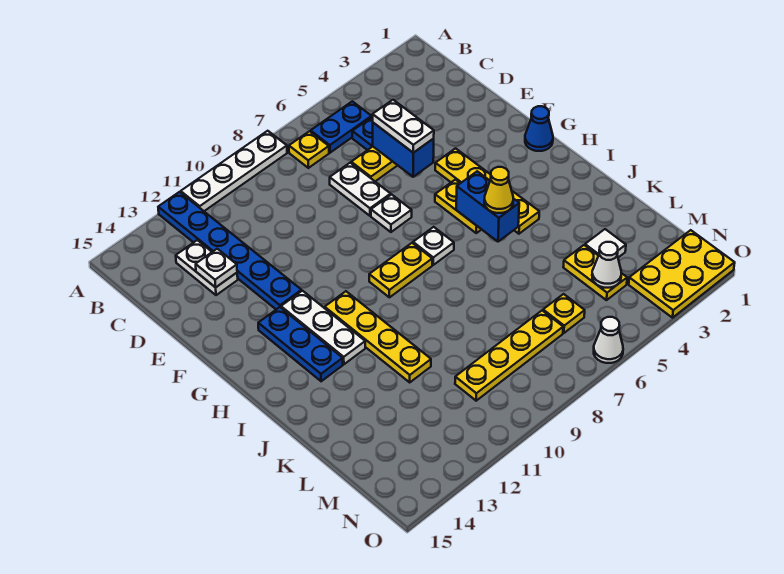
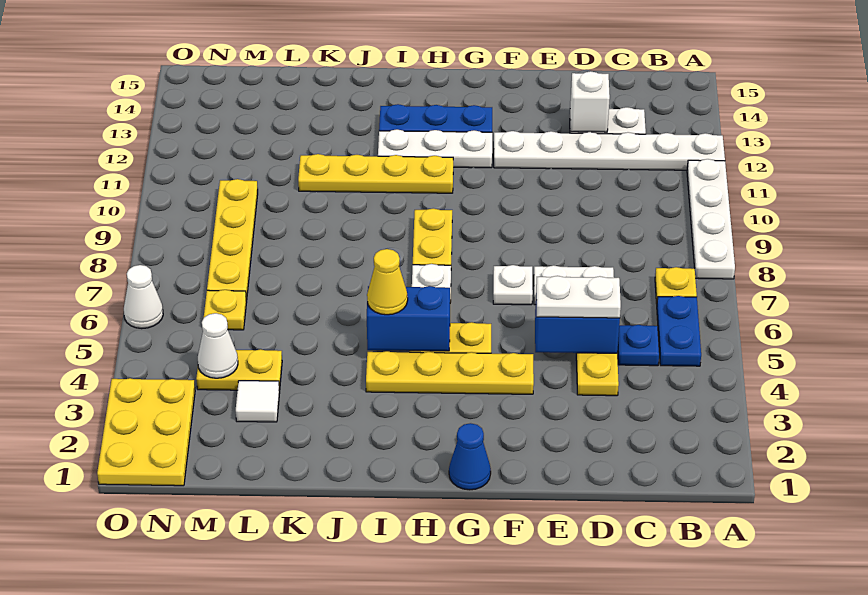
blue 1x6 plate [158,192,301,309] -> white 1x6 plate [494,131,725,170]
white 1x1 plate [196,249,237,288] -> white 1x1 brick [570,71,610,132]

